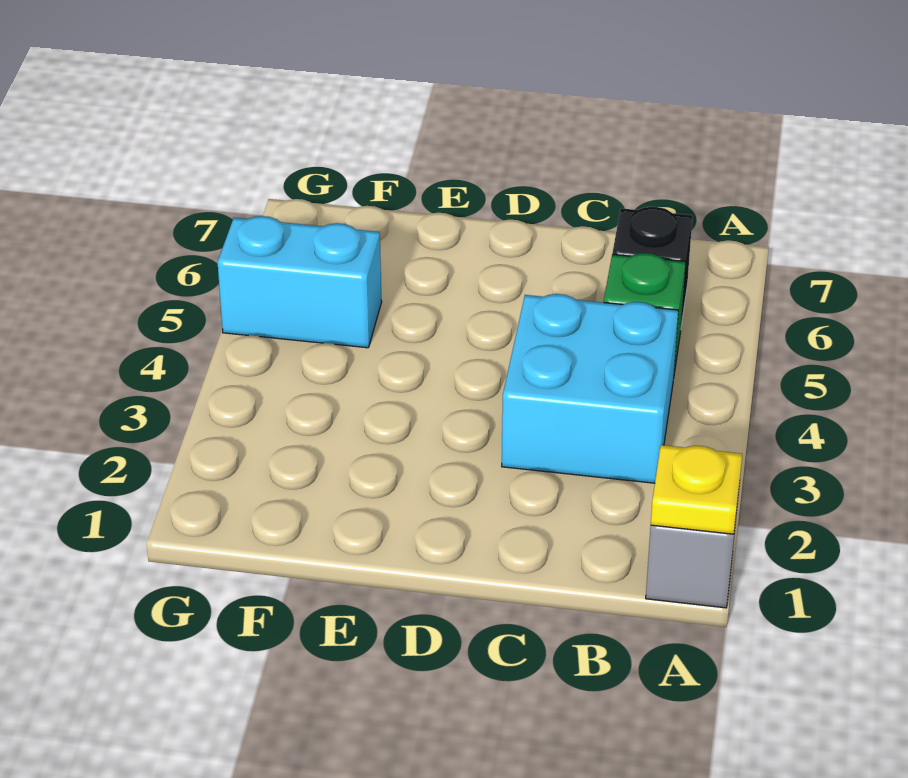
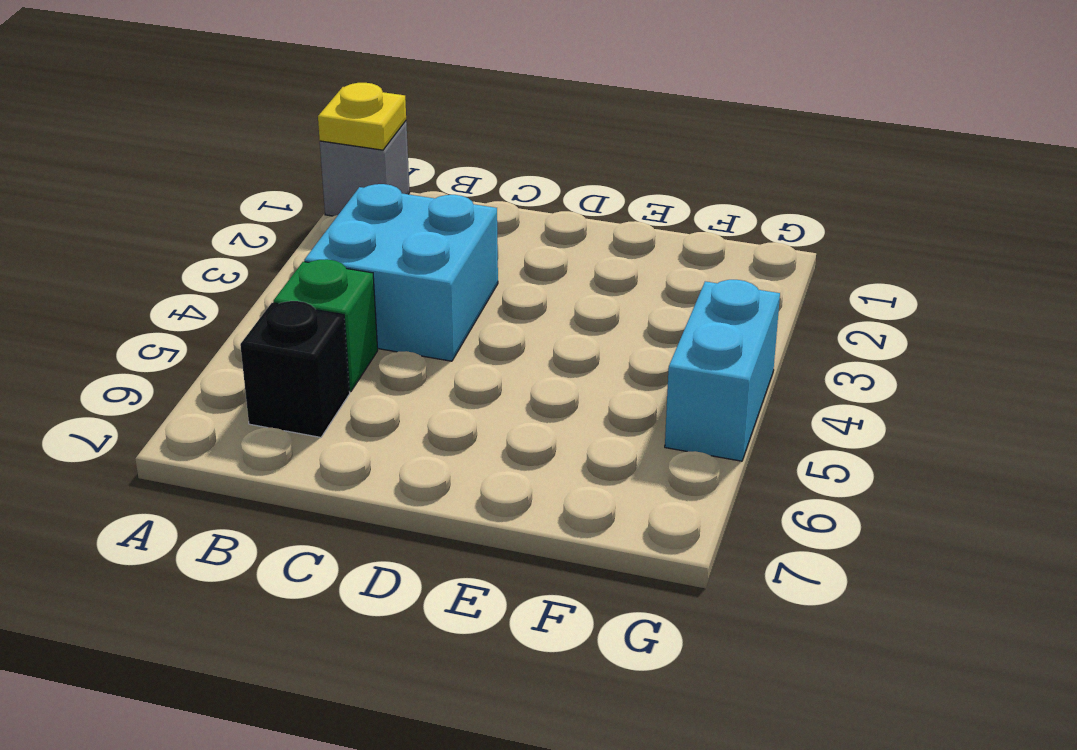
cyan 1x2 brick [217,216,382,348] -> cyan 1x2 brick turned to [665,280,780,461]

